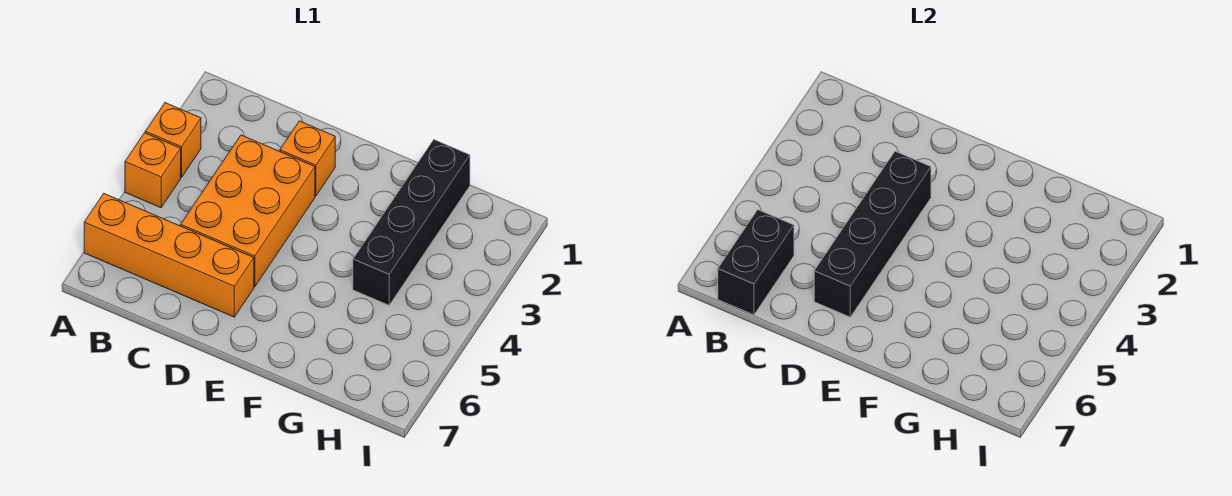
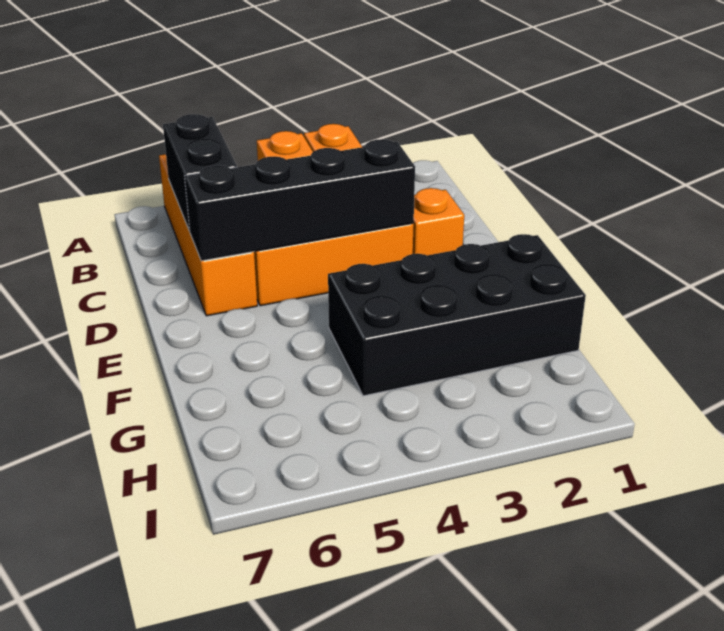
black 1x2 brick [718,210,794,315] -> black 1x2 brick turned to [163,114,237,231]
black 1x4 brick [353,140,470,305] -> black 2x4 brick [328,234,586,396]

